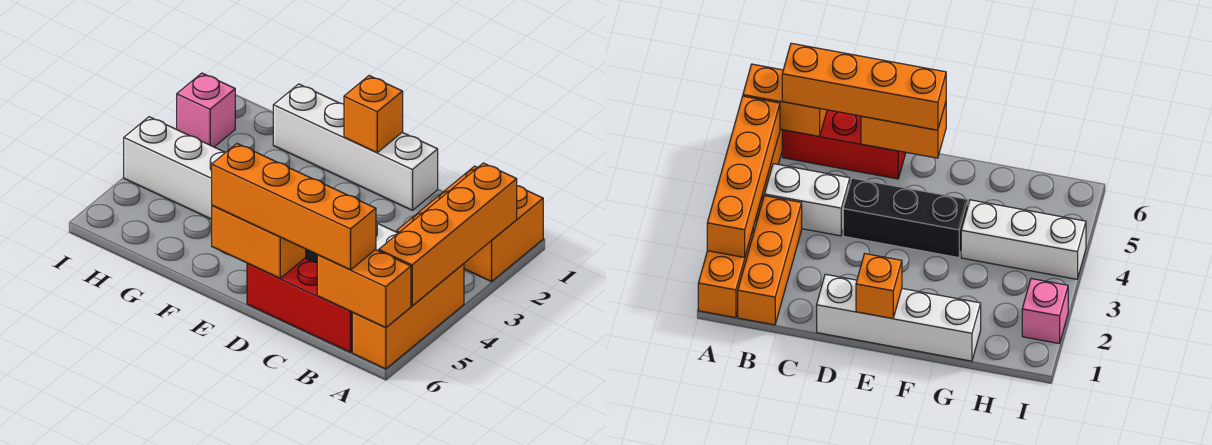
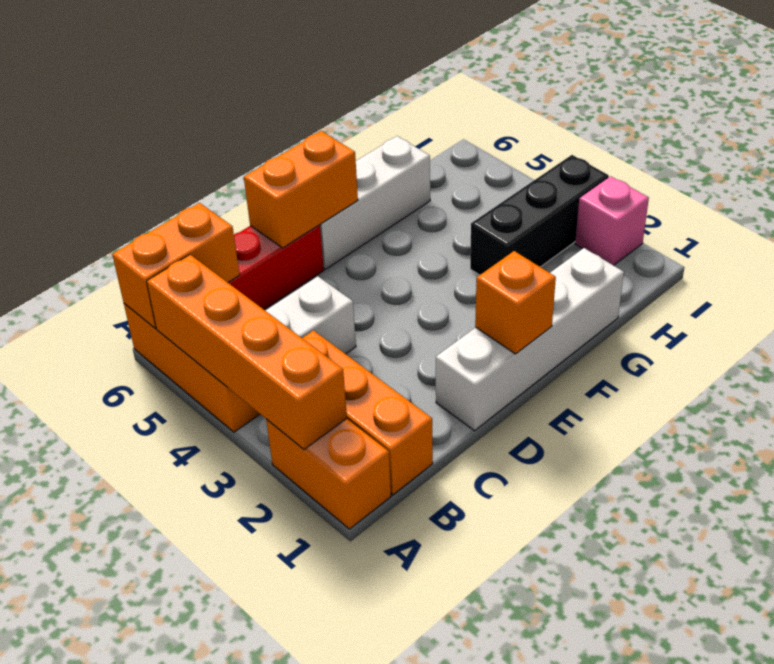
orange 1x4 brick [212,144,376,270] -> none
black 1x3 brick [843,178,968,258] -> black 1x3 brick moved to [470,155,609,275]
white 1x3 brick [124,117,226,219] -> white 1x3 brick moved to [320,136,430,269]

